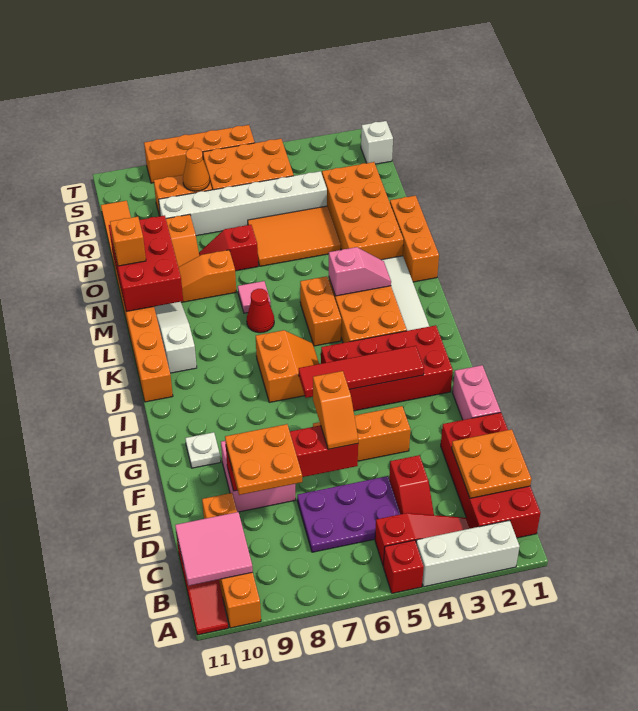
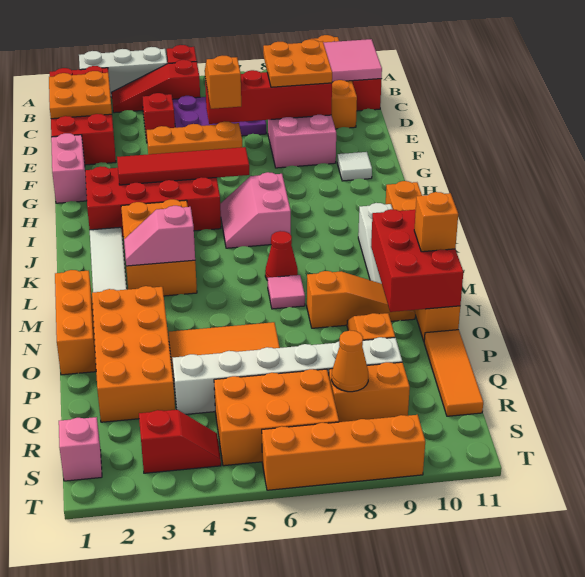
white 1x1 plate [185,432,221,468] -> white 1x1 tile [337,152,372,181]
orange 2x2 slope [256,330,319,402] -> pink 2x2 slope [220,172,291,248]
orange 1x2 brick [300,276,341,346] -> none
red 1x2 slope [199,225,258,271] -> red 1x2 slope moved to [139,410,221,473]
white 1x1 brick [361,121,393,164] -> pink 1x1 brick [59,417,102,481]

